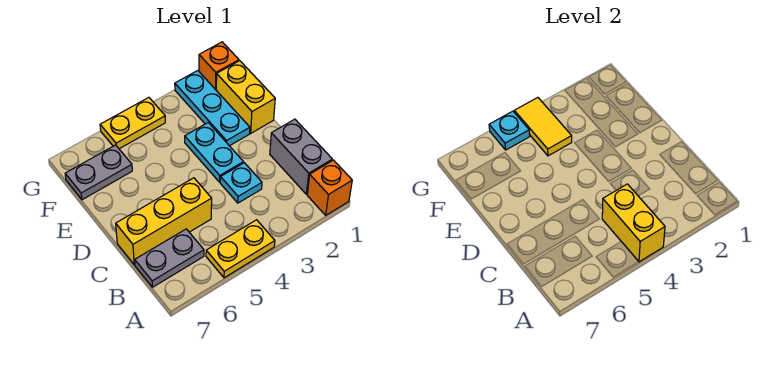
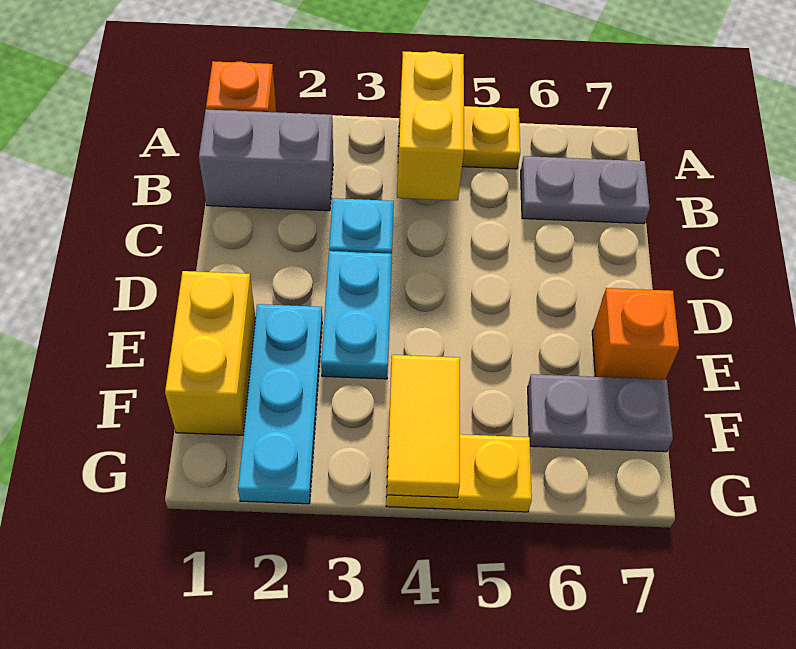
grey 1x2 brick [270,119,332,194] -> grey 1x2 brick turned to [199,109,333,211]
yellow 1x3 brick [116,178,212,265] -> none
orange 1x1 brick [199,42,239,90] -> orange 1x1 brick moved to [592,288,679,380]
cyan 1x1 plate [489,111,530,150] -> none

